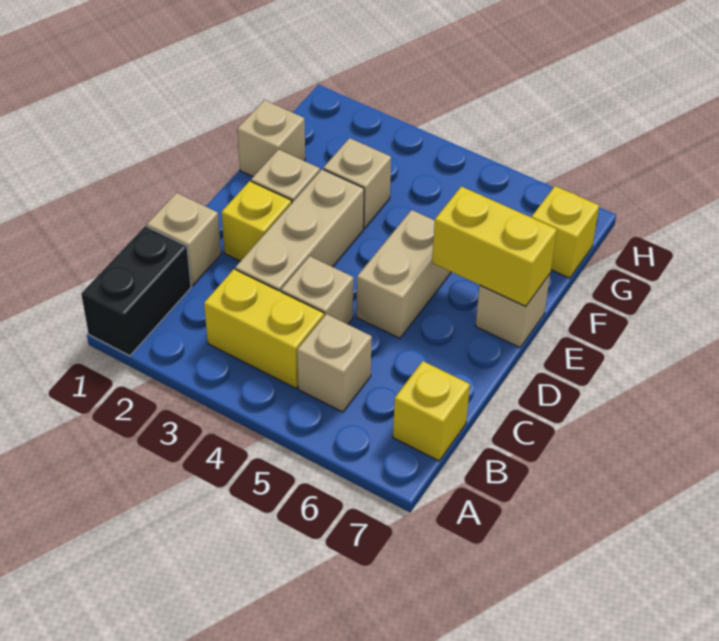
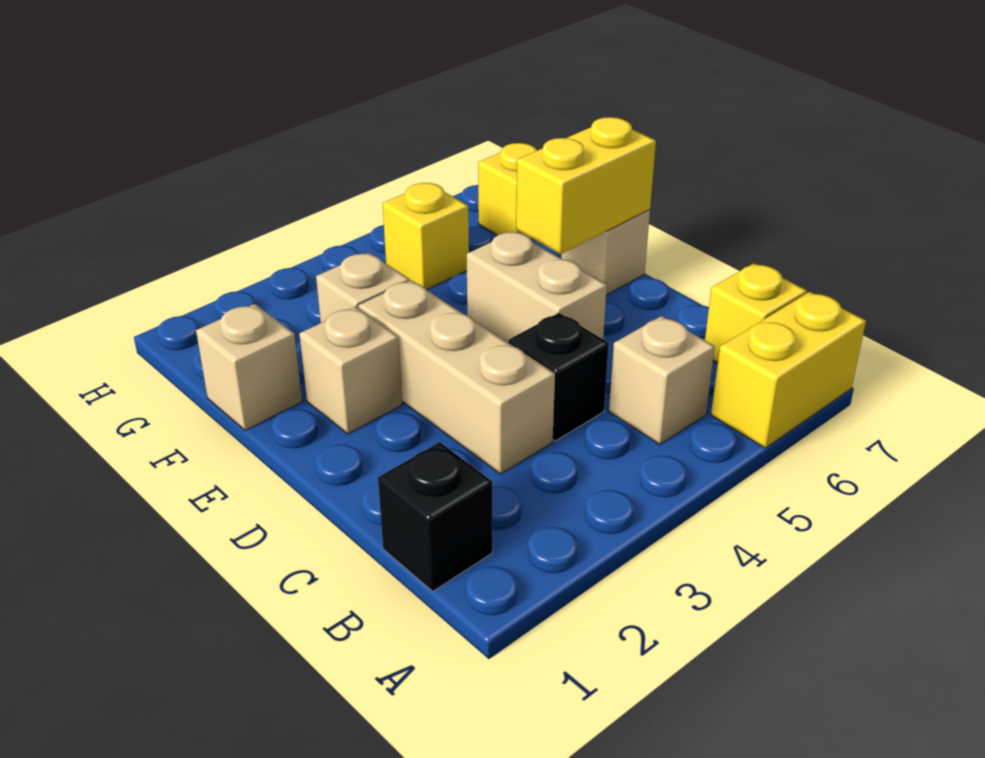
black 1x2 brick [81,226,191,356] -> black 1x1 brick [378,442,492,591]
yellow 1x2 brick [204,269,324,388] -> yellow 1x2 brick moved to [711,292,866,448]
tan 1x1 brick [147,193,221,286] -> none
tan 1x1 brick [281,256,353,324] -> black 1x1 brick [508,313,609,441]
yellow 1x1 brick [221,181,292,261] -> yellow 1x1 brick moved to [383,183,469,290]

